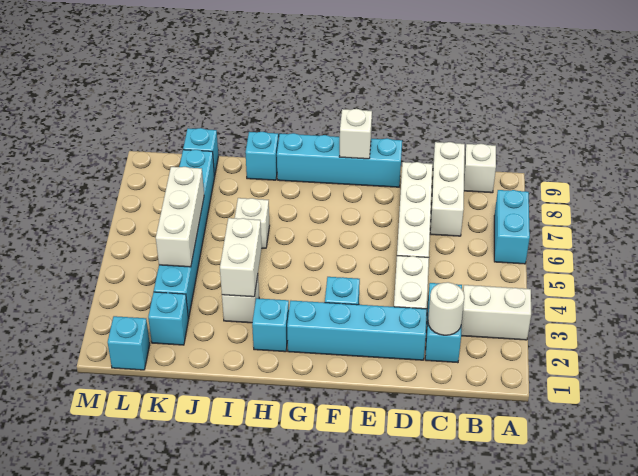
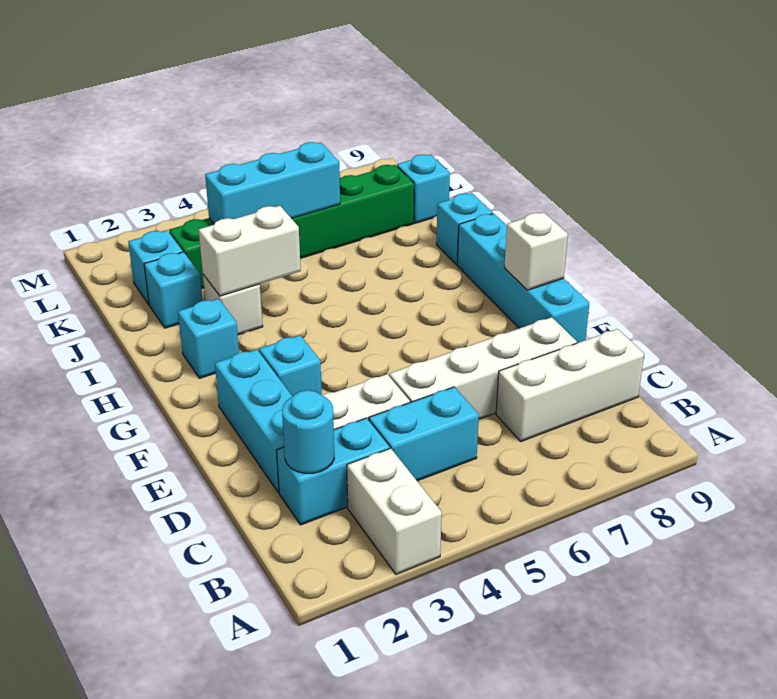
cyan 1x2 brick [494,190,530,264] -> cyan 1x2 brick moved to [369,387,479,481]
white 1x1 brick [464,144,496,193] -> none
white 1x1 round brick [428,282,464,335] -> cyan 1x1 round brick [282,390,334,473]
cyan 1x4 brick [287,301,427,360] -> cyan 1x3 brick [215,349,293,493]
white 1x1 brick [235,198,270,248] -> none
cyan 1x6 brick [154,150,215,319] -> green 1x6 brick [169,165,414,289]
white 1x3 brick [156,167,204,267] -> cyan 1x3 brick [205,142,340,224]
cyan 1x1 brick [108,316,150,370] -> cyan 1x1 brick moved to [144,252,203,328]

